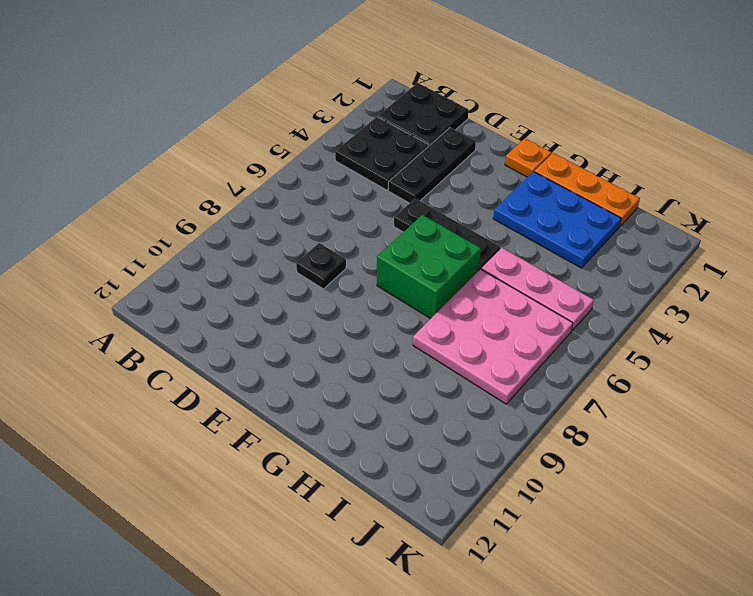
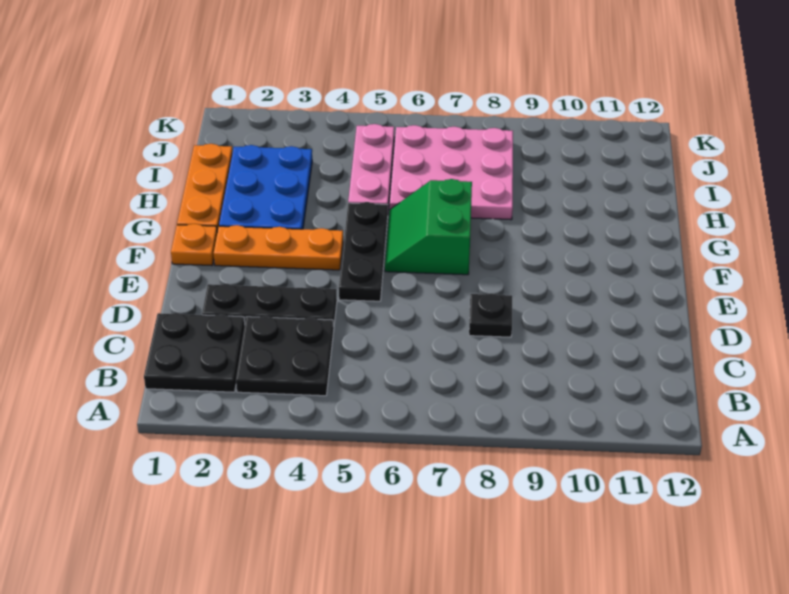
none -> orange 1x3 plate [214,225,343,270]
green 2x2 brick [377,215,481,319] -> green 2x2 slope [385,179,472,275]

